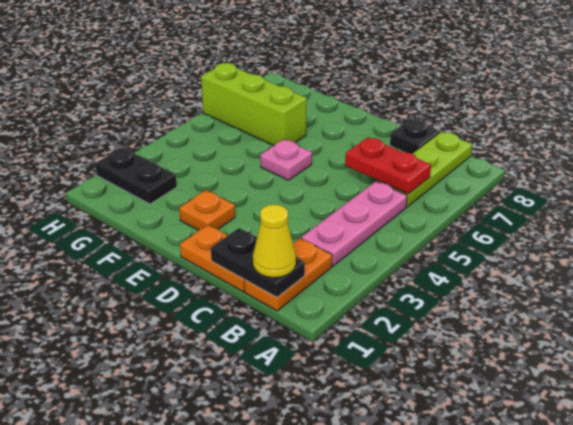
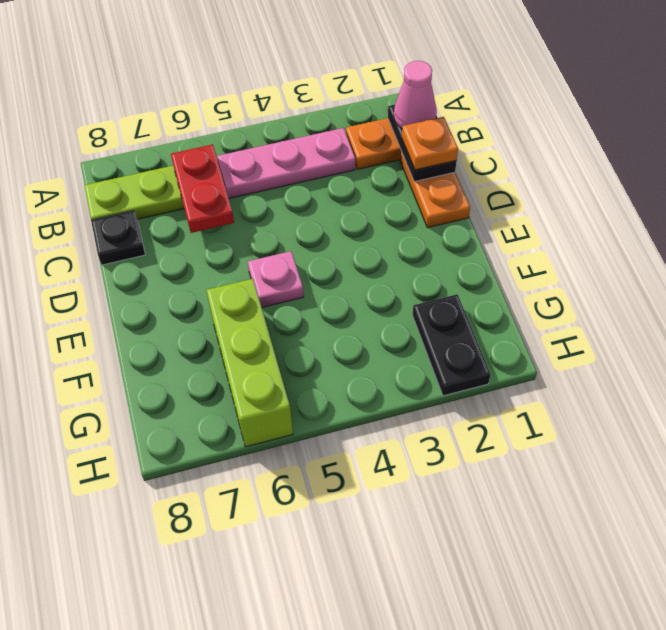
yellow 1x1 cone [253,205,296,278] -> pink 1x1 cone [394,61,437,128]
orange 1x1 plate [179,190,235,230] -> orange 1x1 plate moved to [402,117,458,170]

